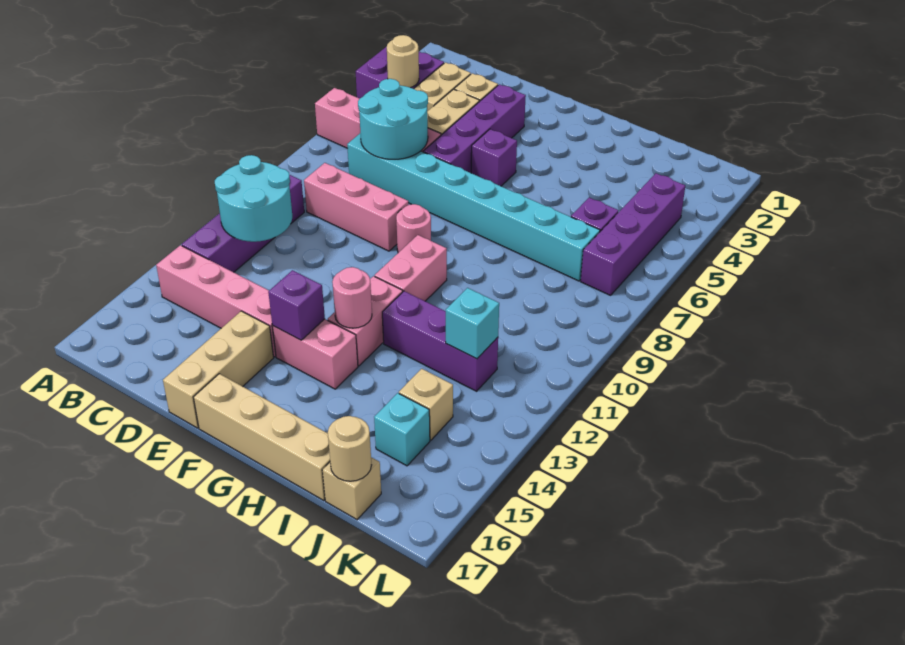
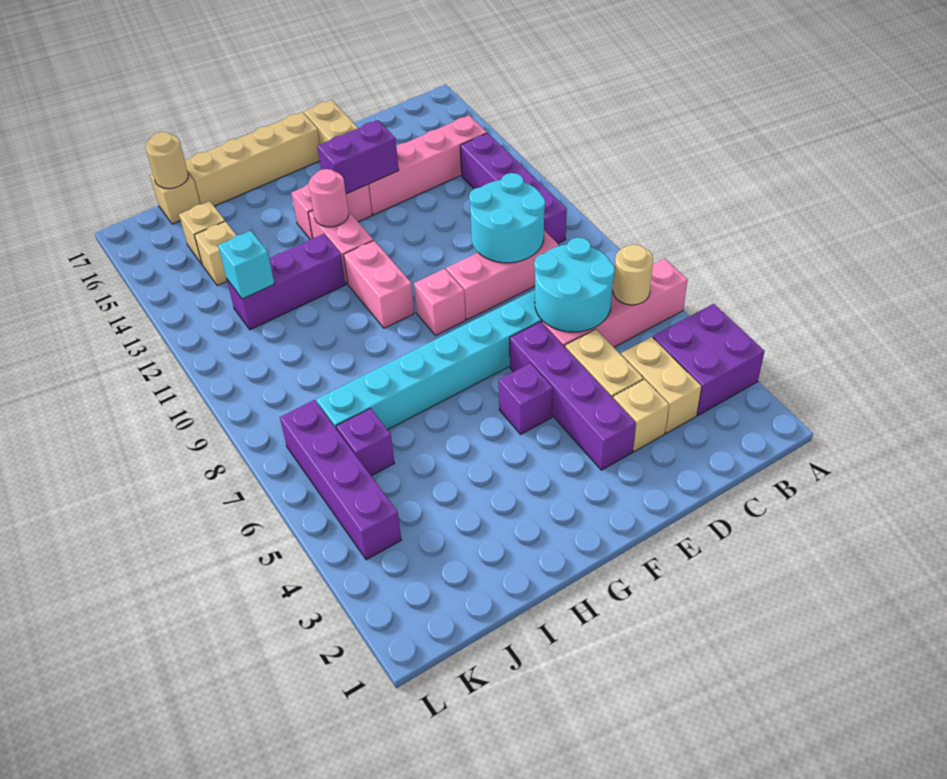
tan 1x1 round brick [387,35,419,88] -> tan 1x1 round brick moved to [613,244,653,305]
cyan 2x2 round brick [215,155,292,242] -> cyan 2x2 round brick moved to [469,173,545,263]
pink 1x1 round brick [396,204,431,253] -> pink 1x1 brick [414,269,466,336]
purple 1x1 brick [268,270,325,340] -> purple 1x2 brick [317,120,399,194]
cyan 1x1 brick [374,393,430,466] -> tan 1x1 brick [179,201,225,264]

